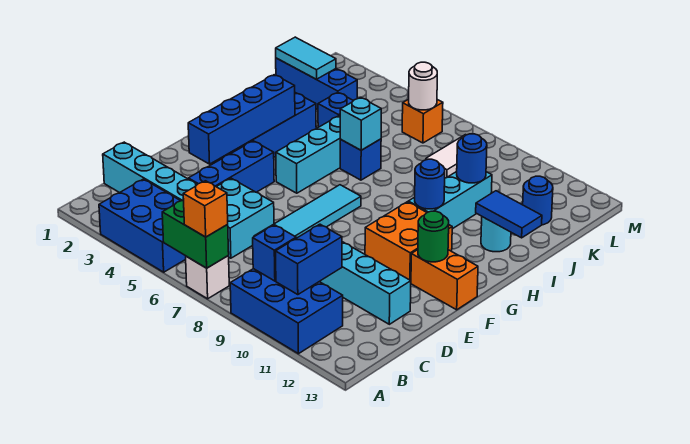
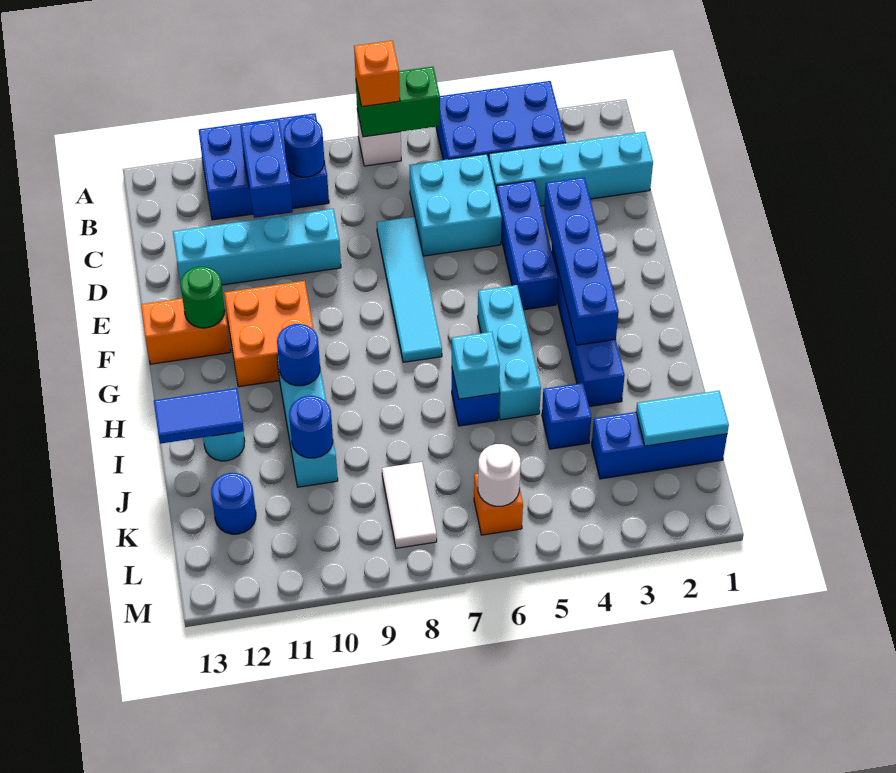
blue 1x1 brick [253,225,296,281] -> blue 1x1 round brick [284,117,324,177]

